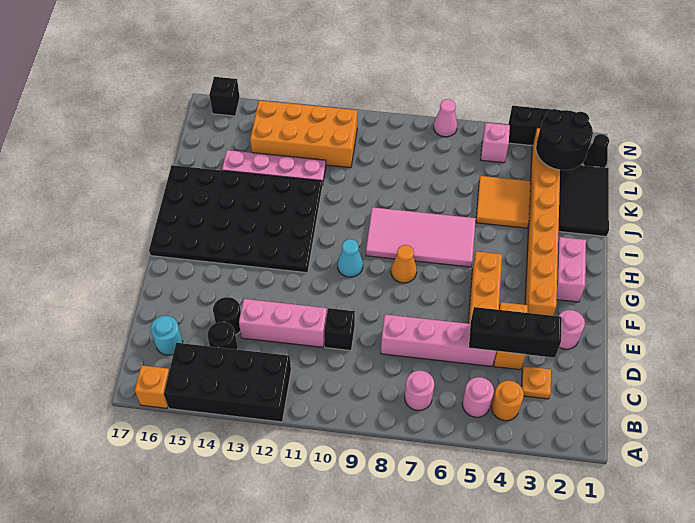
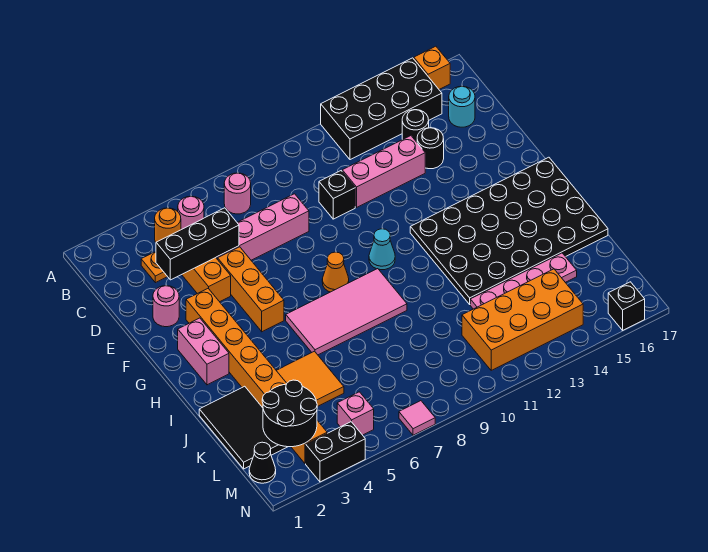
pink 1x1 cone [434,99,457,137] -> pink 1x1 tile [399,401,435,435]

